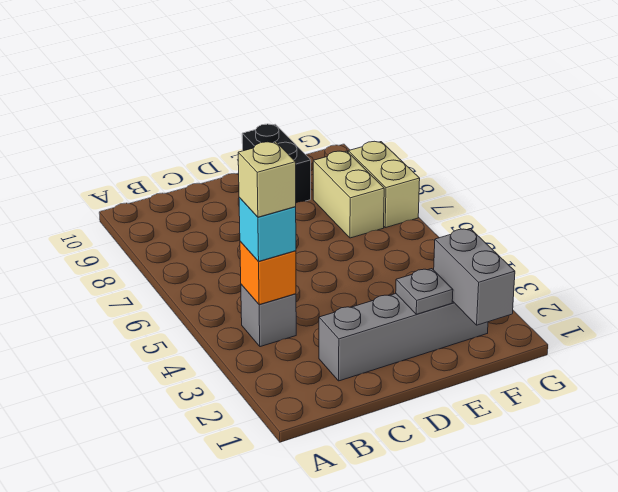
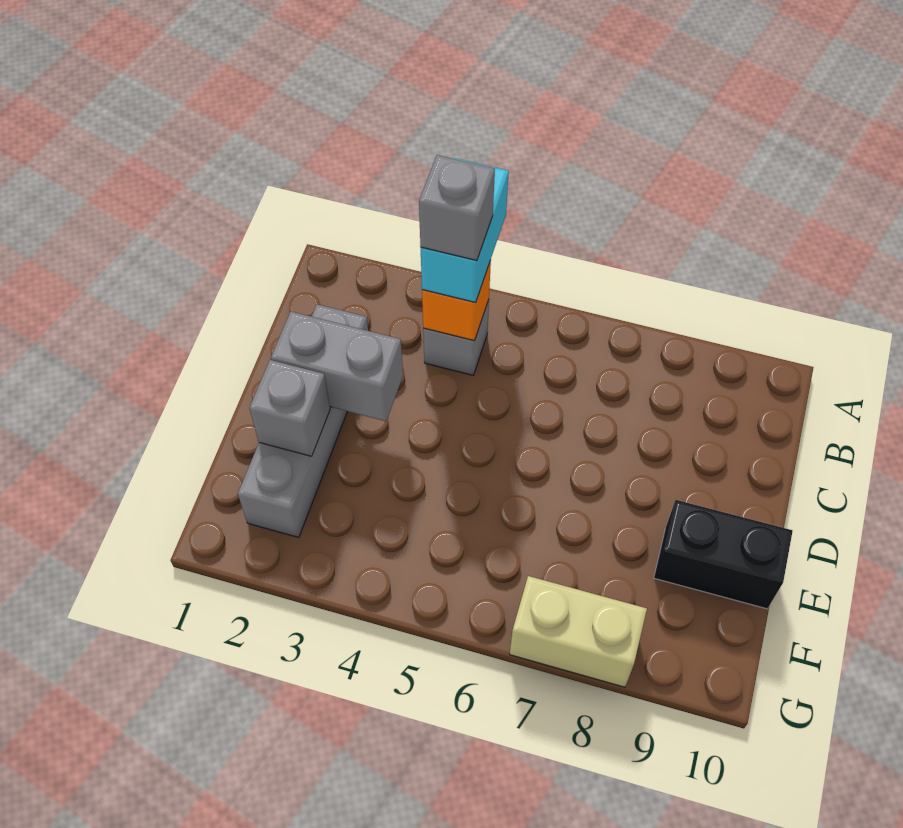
cyan 1x1 brick [239,198,296,261] -> cyan 1x2 brick [421,158,509,303]
tan 1x1 brick [238,142,296,217] -> grey 1x1 brick [419,155,495,261]
grey 1x1 plate [396,269,453,314] -> grey 1x1 brick [249,360,330,456]
grey 1x2 brick [434,229,515,325] -> grey 1x2 brick moved to [271,311,403,421]
tan 1x2 brick [313,151,384,238] -> none

